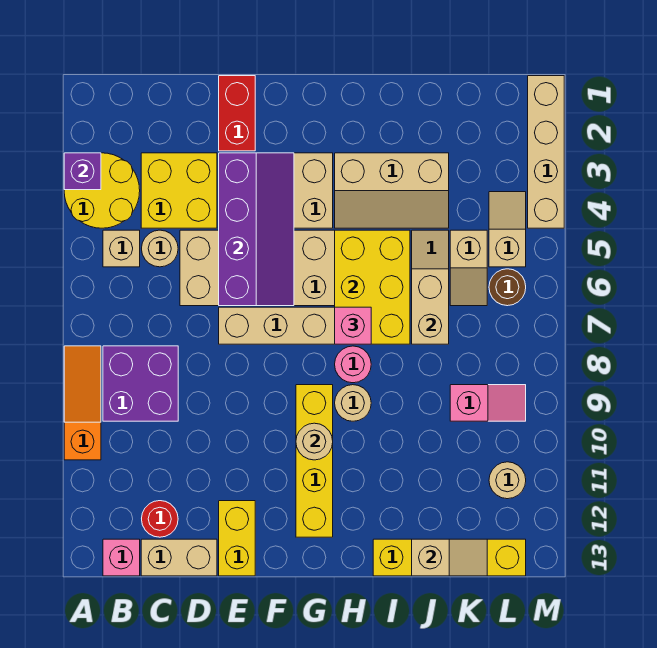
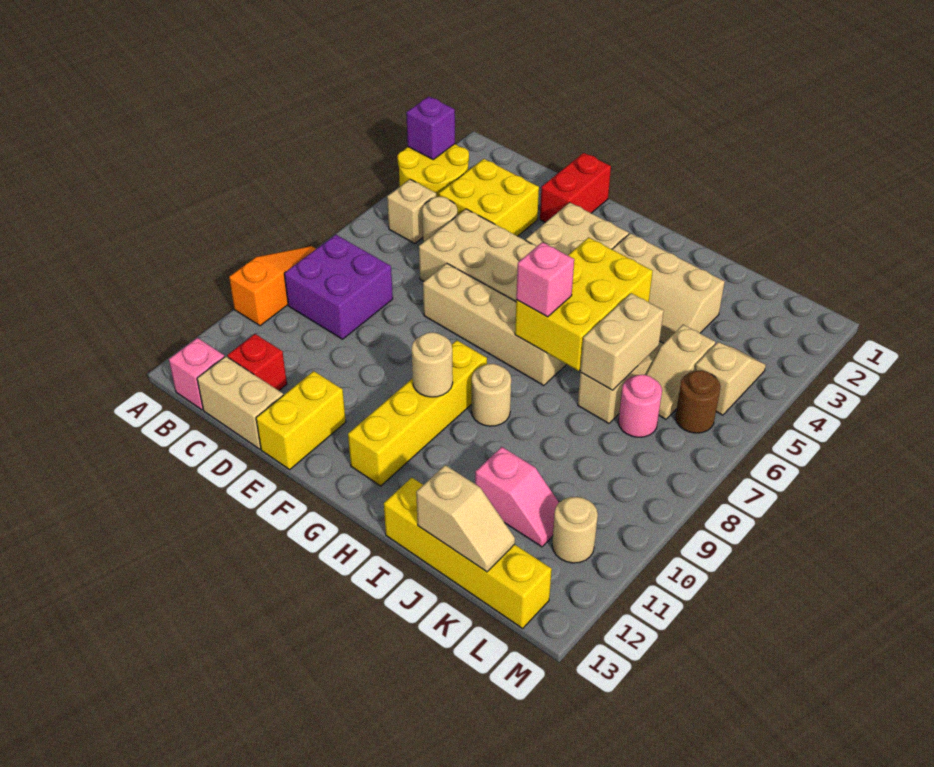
red 1x1 round brick [142,501,178,537] -> red 1x1 brick [227,334,287,391]
purple 2x4 slope [219,153,294,306] -> none
pink 1x1 round brick [335,346,371,383] -> pink 1x1 round brick moved to [618,375,662,437]
pink 1x2 slope [450,385,526,421] -> pink 1x2 slope moved to [475,447,559,547]
tan 1x4 brick [528,76,564,228] -> none

